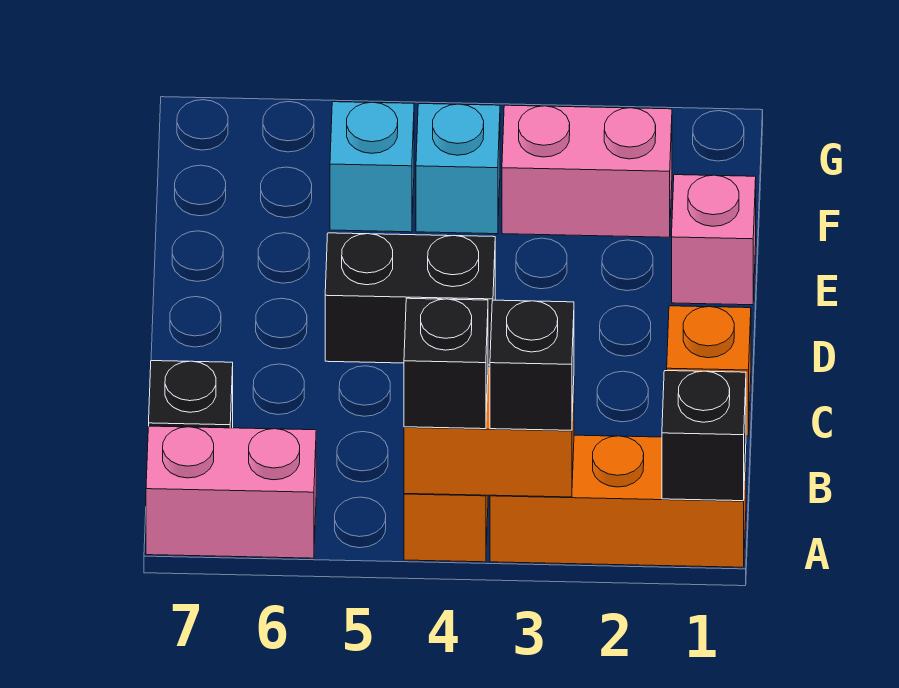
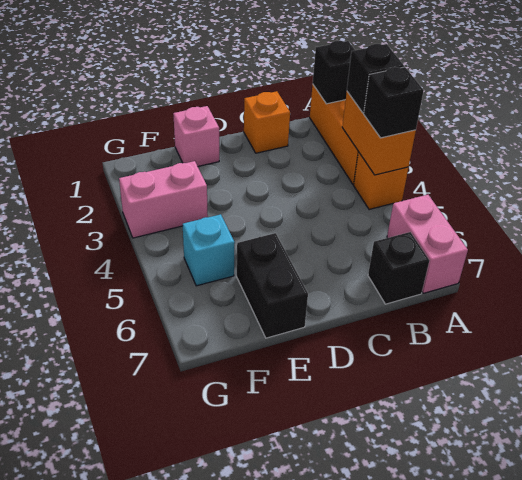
black 1x2 brick [325,233,495,365] -> black 1x2 brick moved to [237,233,308,338]
pink 1x2 brick [502,105,672,237] -> pink 1x2 brick turned to [119,161,208,238]
cyan 1x1 brick [416,104,500,234] -> none

